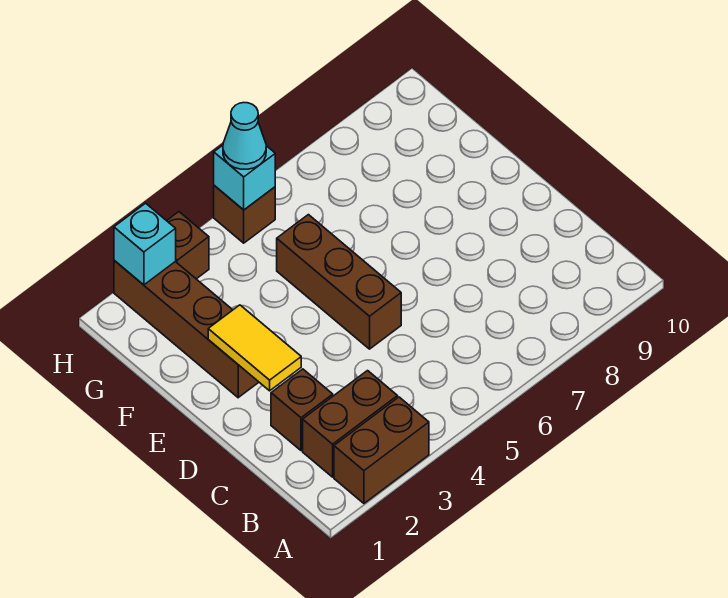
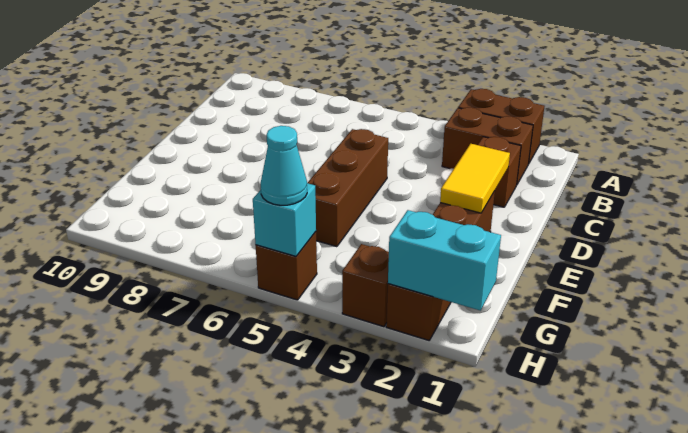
cyan 1x1 brick [114,203,176,285] -> cyan 1x2 brick [388,210,501,311]

